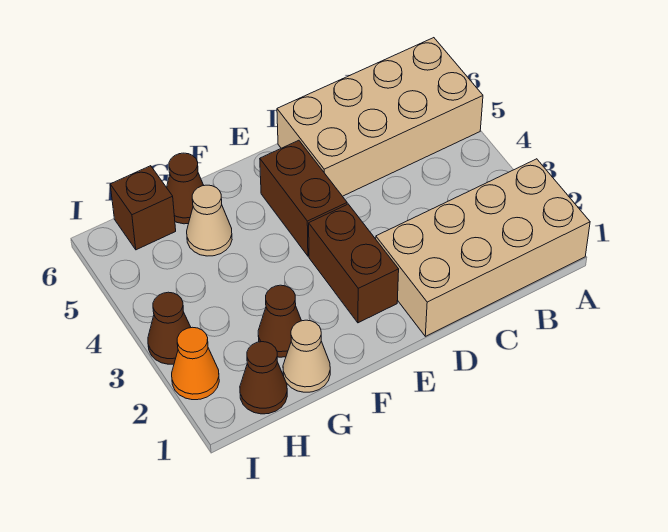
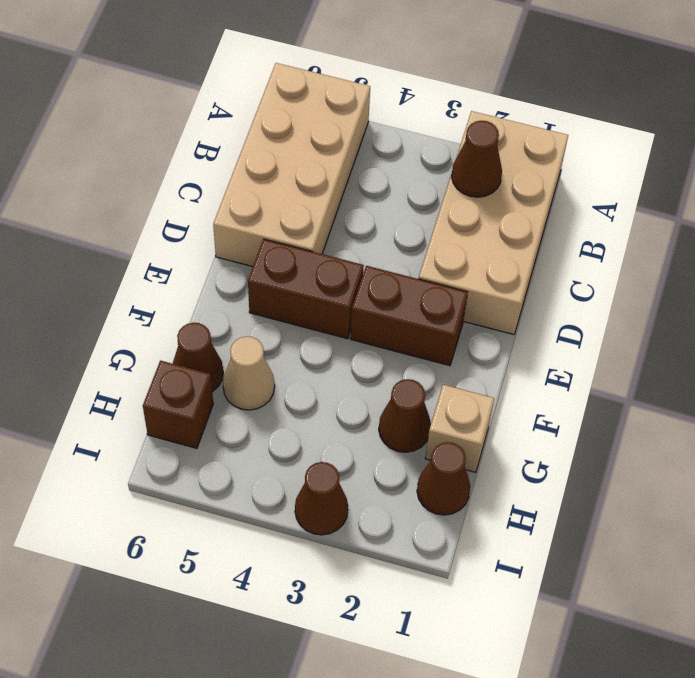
none -> brown 1x1 cone [452,121,502,197]
tan 1x1 cone [283,320,330,392] -> tan 1x1 brick [425,385,494,472]
orange 1x1 cone [172,327,219,400] -> none

